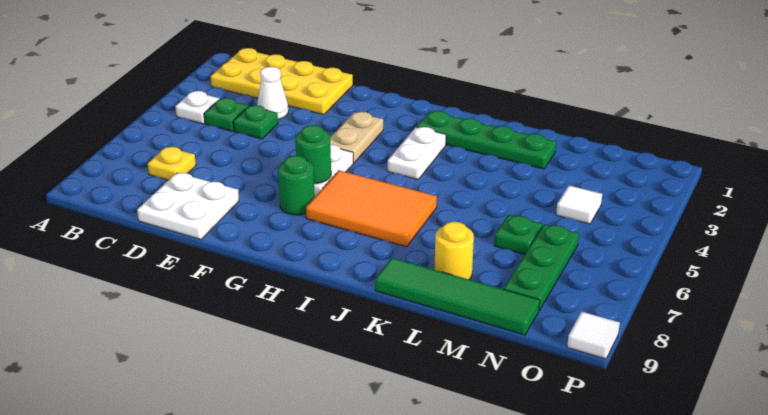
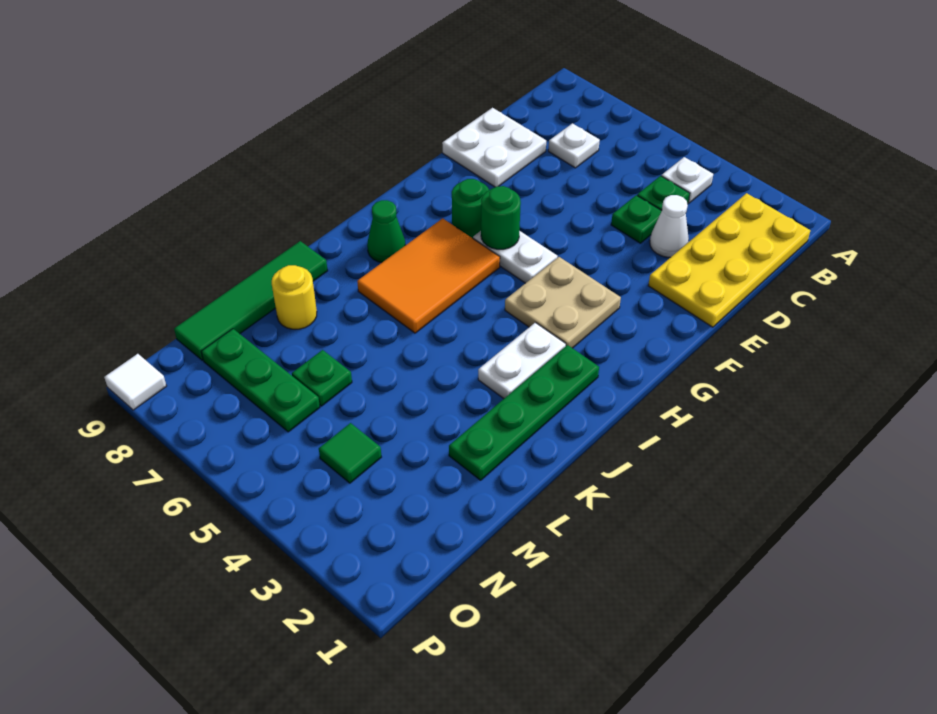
yellow 1x1 plate [148,147,196,180] -> white 1x1 plate [548,123,600,168]
tan 1x2 plate [330,112,383,163] -> tan 2x2 plate [505,257,621,348]
white 1x2 plate [388,127,446,179] -> white 1x2 plate turned to [478,323,566,399]
none -> green 1x1 cone [367,200,405,263]
white 1x1 tile [556,186,602,224] -> green 1x1 tile [319,423,381,483]

